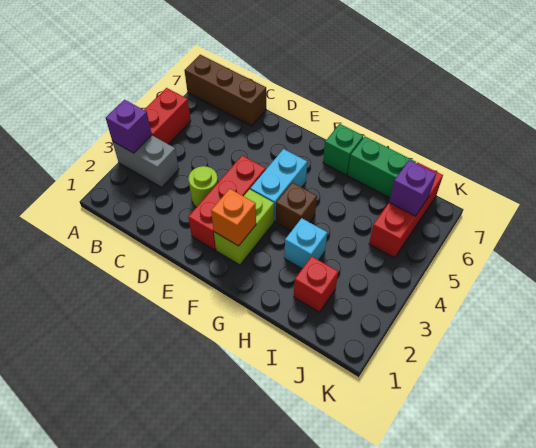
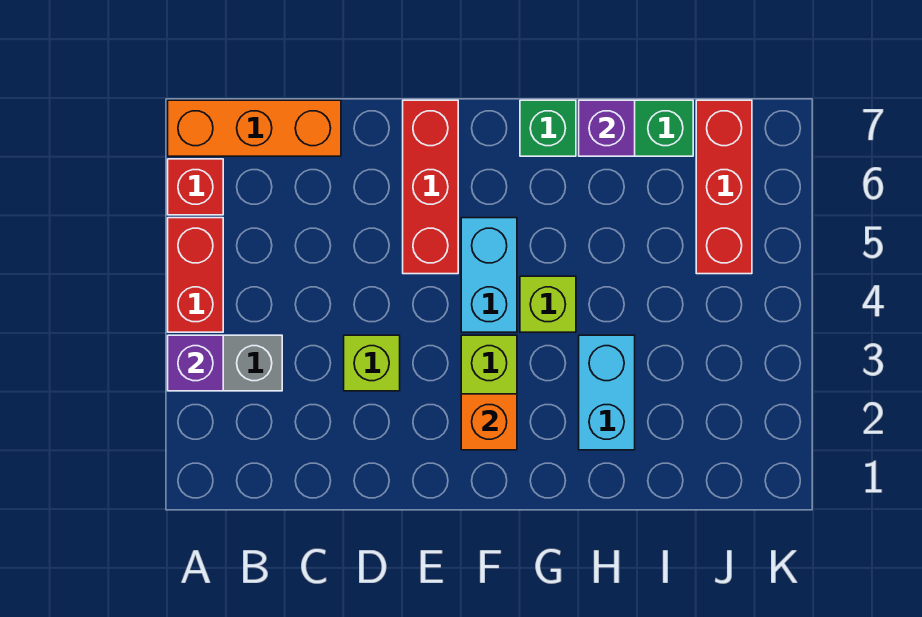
brown 1x3 brick [184,55,266,126] -> orange 1x3 brick [168,100,341,156]
lime 1x1 round brick [188,166,218,207] -> lime 1x1 brick [344,335,400,391]
red 1x3 brick [188,156,266,250] -> red 1x3 brick moved to [403,100,458,274]
brown 1x1 brick [276,182,317,231] -> lime 1x1 brick [520,276,576,332]
cyan 1x1 brick [284,218,327,268] -> cyan 1x2 brick [579,335,635,450]
red 1x1 brick [294,256,338,312] -> red 1x1 brick moved to [168,159,223,215]
purple 1x1 brick [389,160,436,216] -> purple 1x1 brick moved to [579,100,635,156]

